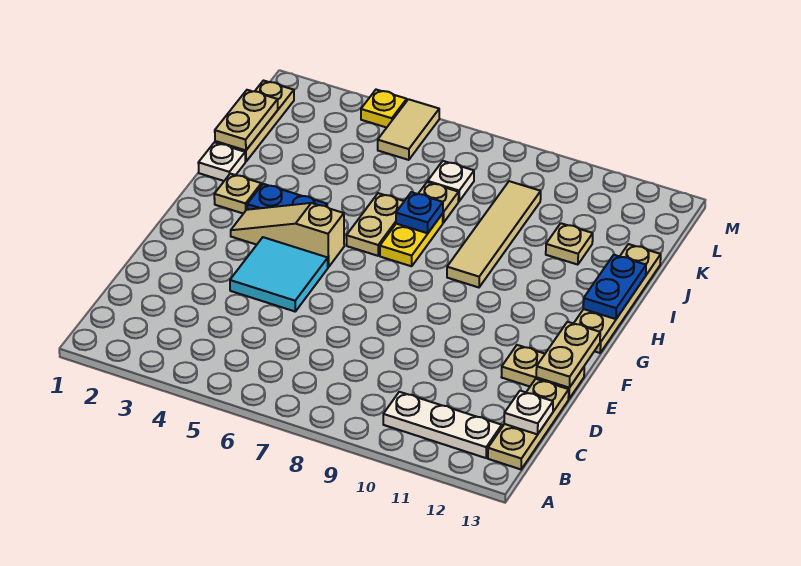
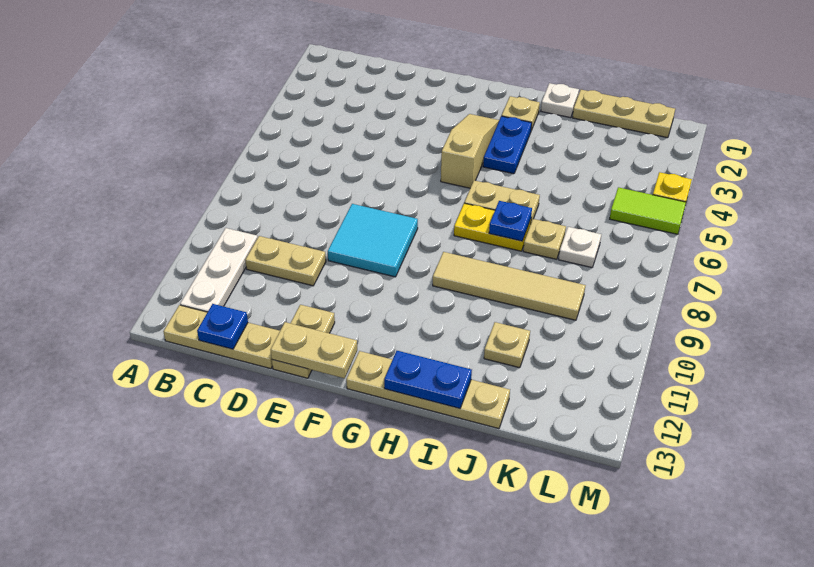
white 1x1 plate [504,391,553,434] -> blue 1x1 plate [197,304,248,349]
cyan 2x2 tile [230,237,328,311] -> cyan 2x2 tile moved to [328,204,418,277]
tan 1x2 plate [215,90,278,151] -> tan 1x2 plate moved to [245,236,326,286]
tan 1x2 tile [378,99,439,160] -> lime 1x2 tile [610,187,686,234]

